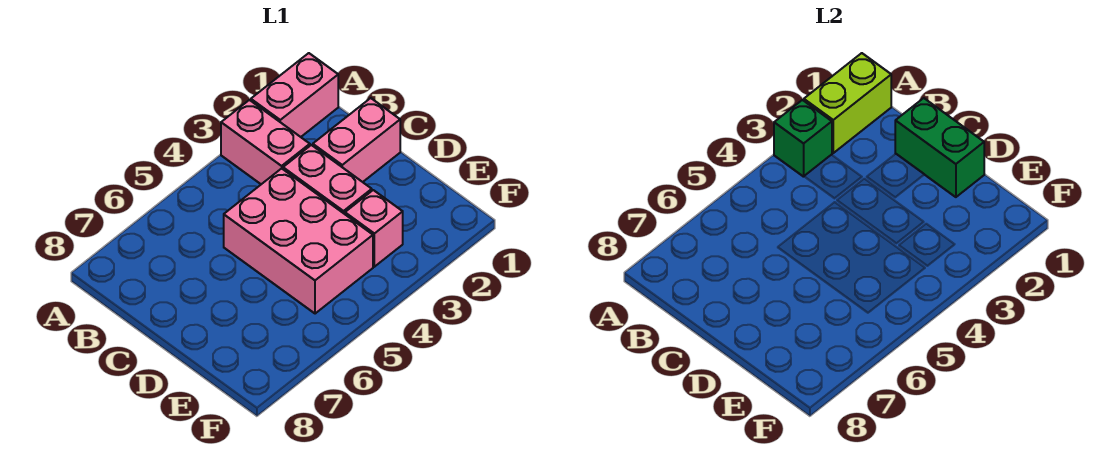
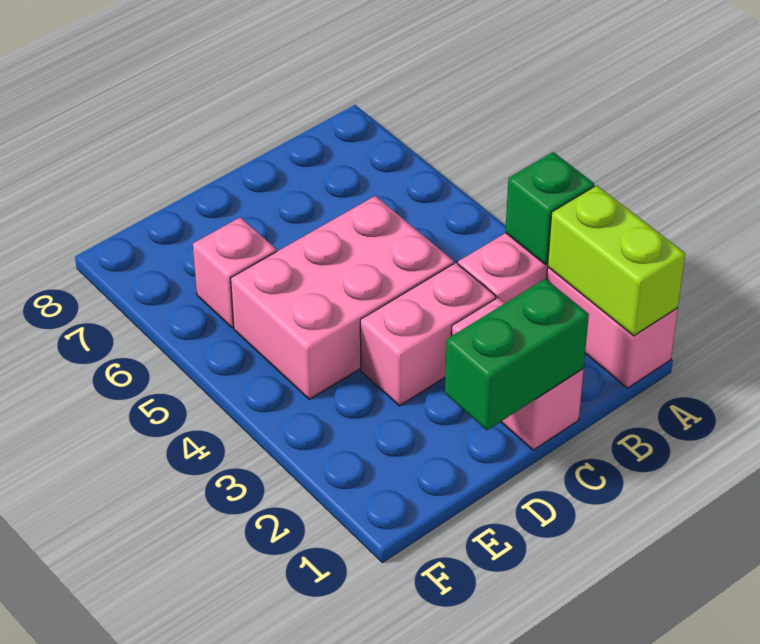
pink 1x1 brick [345,190,403,267] -> pink 1x1 brick moved to [193,217,277,328]

